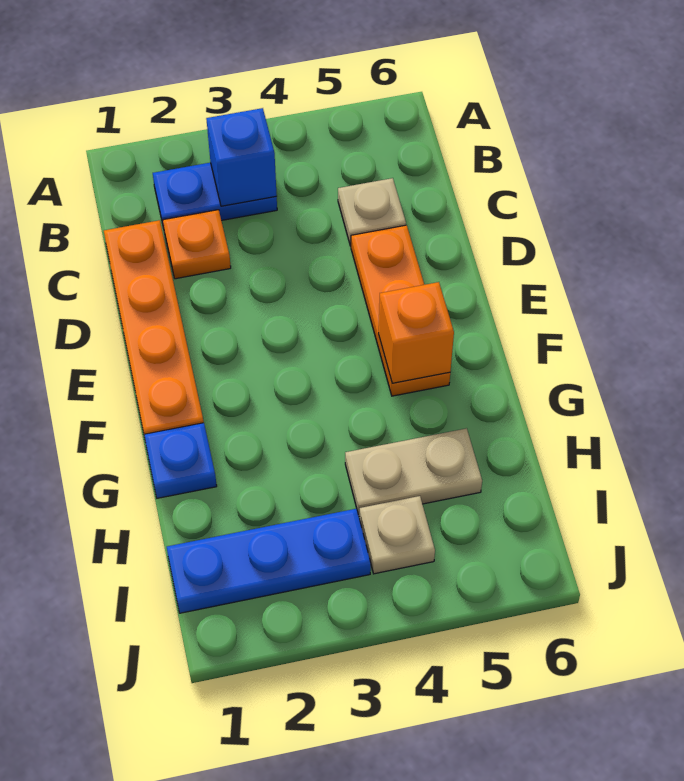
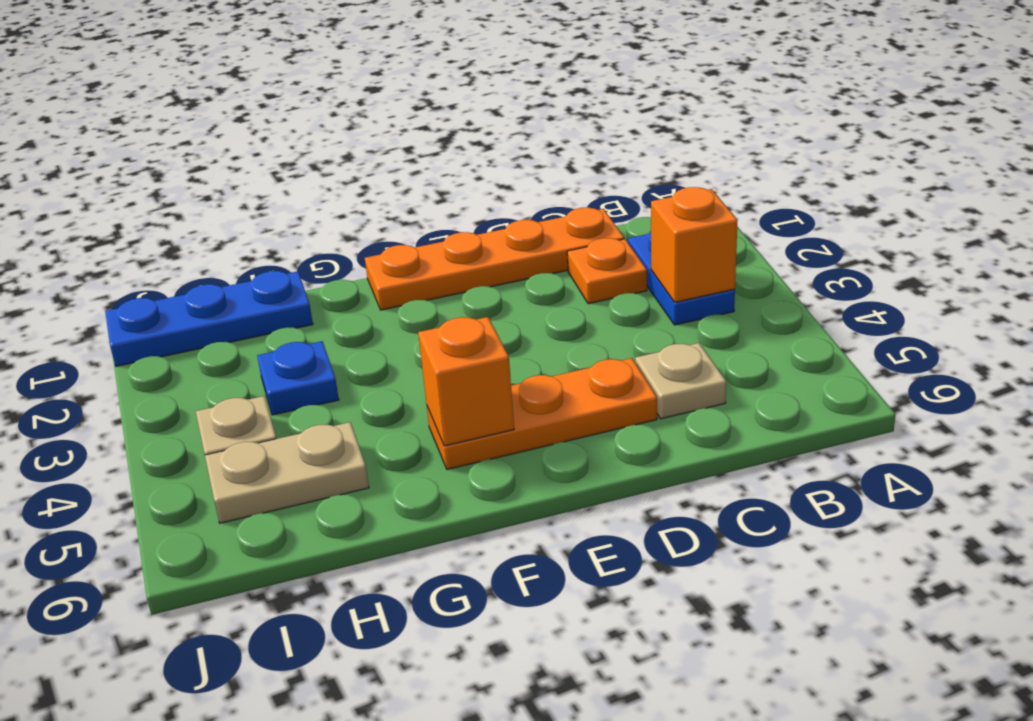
blue 1x1 brick [206,108,277,206] -> orange 1x1 brick [651,187,737,302]
blue 1x1 plate [144,423,217,498] -> blue 1x1 plate moved to [257,341,339,415]
tan 1x2 plate [345,428,482,517] -> tan 1x2 plate turned to [205,422,369,523]
blue 1x3 plate [167,509,371,613] -> blue 1x3 plate turned to [105,271,313,366]

